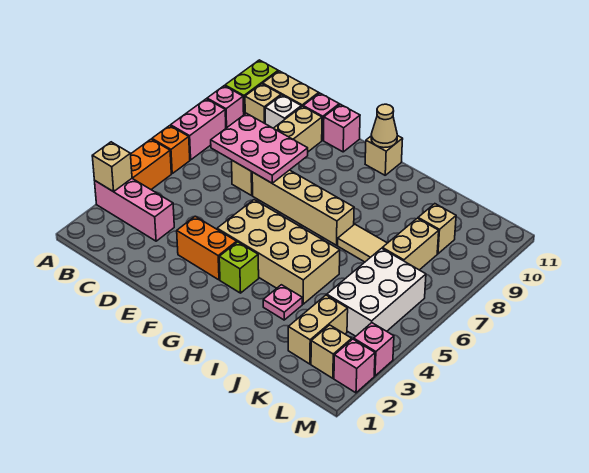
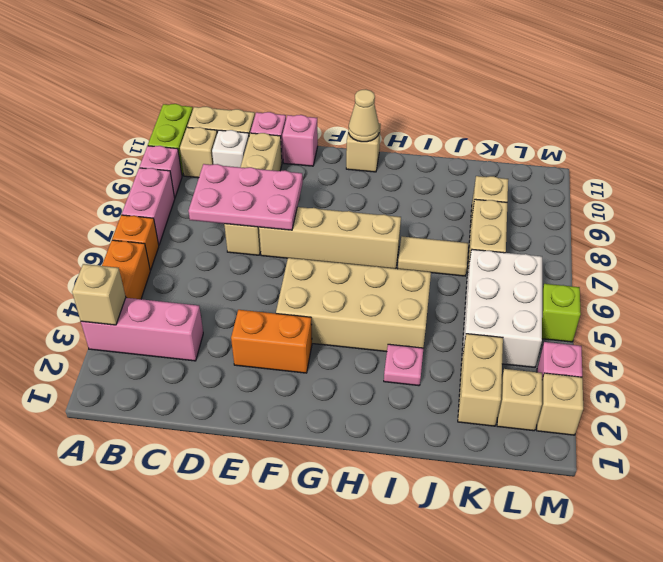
lime 1x1 brick [219,242,259,293] -> lime 1x1 brick moved to [542,284,581,342]
pink 1x1 brick [334,339,375,393] -> tan 1x1 brick [537,373,583,435]

